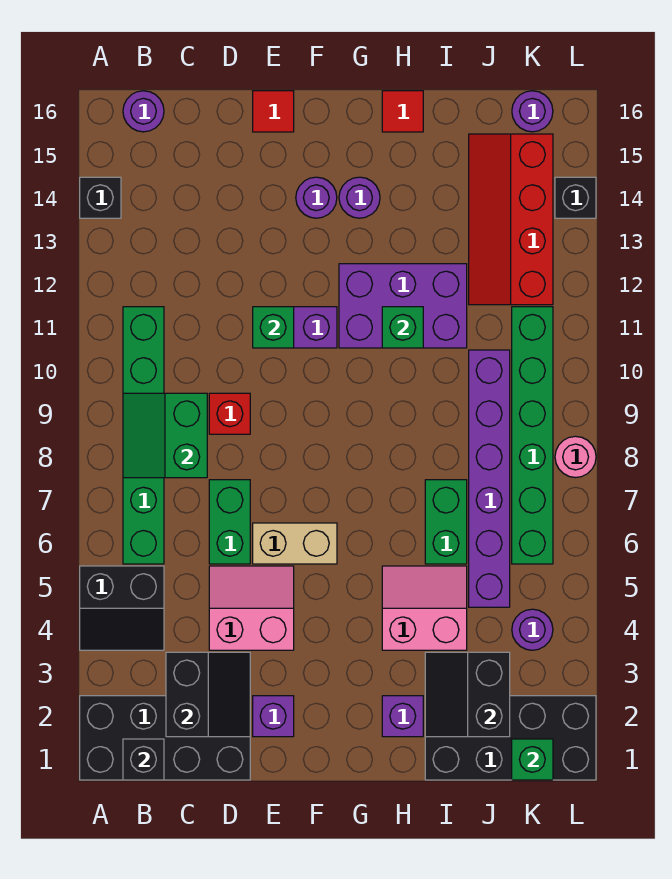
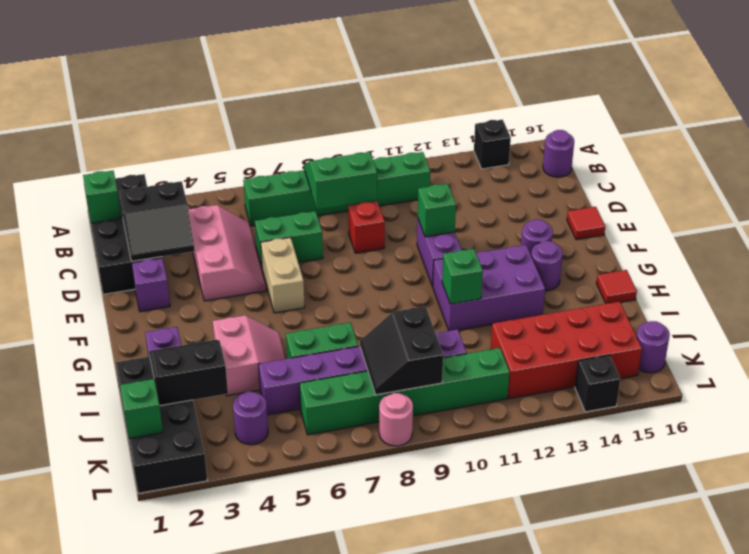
black 2x2 slope [80,566,164,650] -> black 2x2 slope moved to [360,306,443,395]
black 1x1 brick [123,739,164,780] -> green 1x1 brick [83,171,121,223]
pink 2x2 slope [209,566,294,650] -> pink 2x3 slope [188,205,266,301]
purple 2x3 brick [339,264,467,348] -> purple 2x3 brick turned to [433,245,545,331]
red 2x4 slope [469,134,553,305] -> red 2x4 brick [491,302,642,399]

